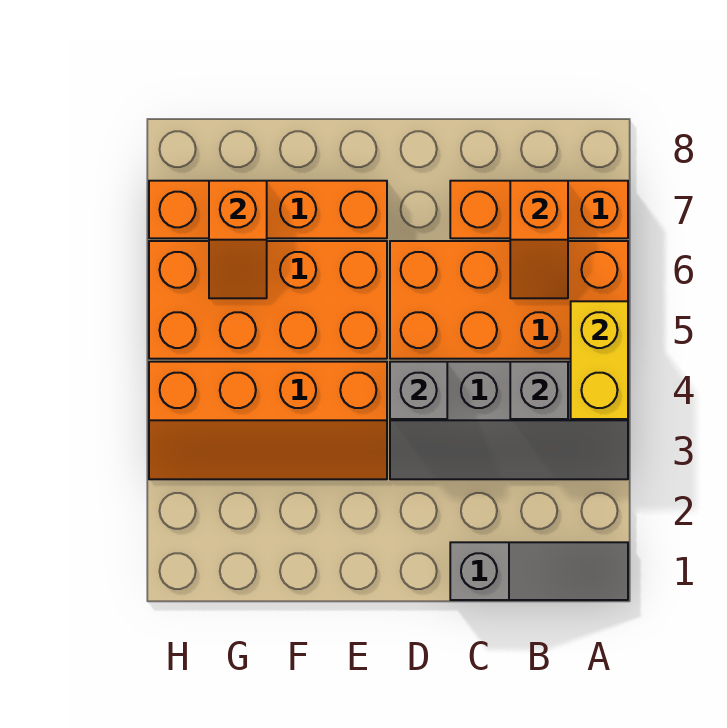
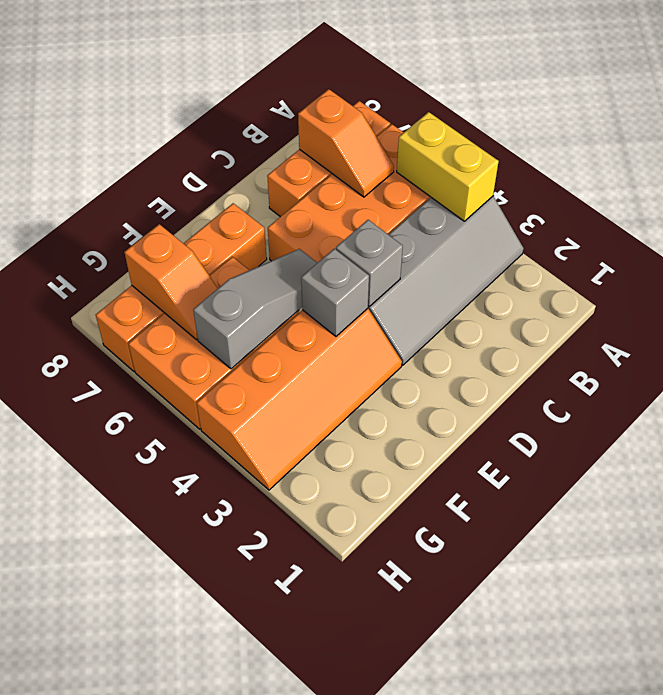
grey 1x3 slope [450,542,628,600] -> grey 1x3 slope moved to [193,249,317,369]
grey 1x1 brick [510,362,568,419] -> grey 1x1 brick moved to [301,249,369,336]
orange 2x4 brick [149,241,387,359] -> orange 2x3 brick [128,257,299,429]

